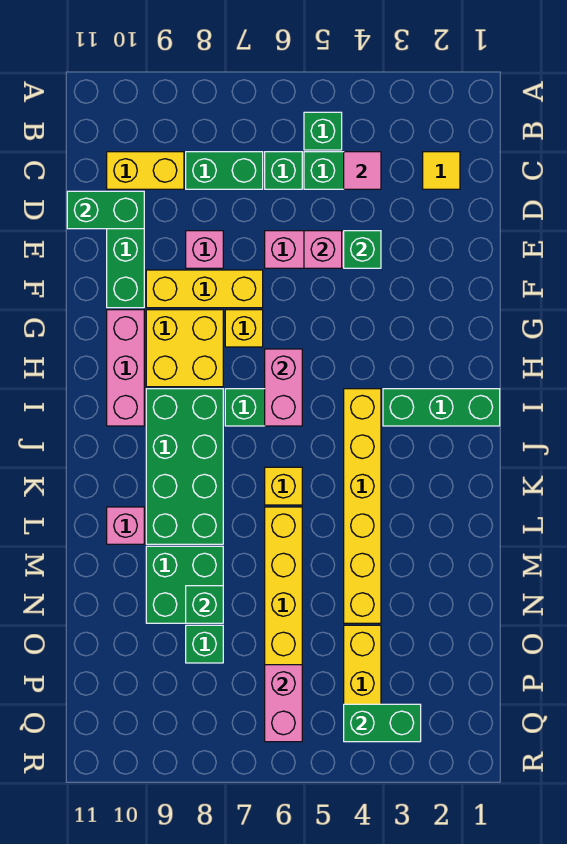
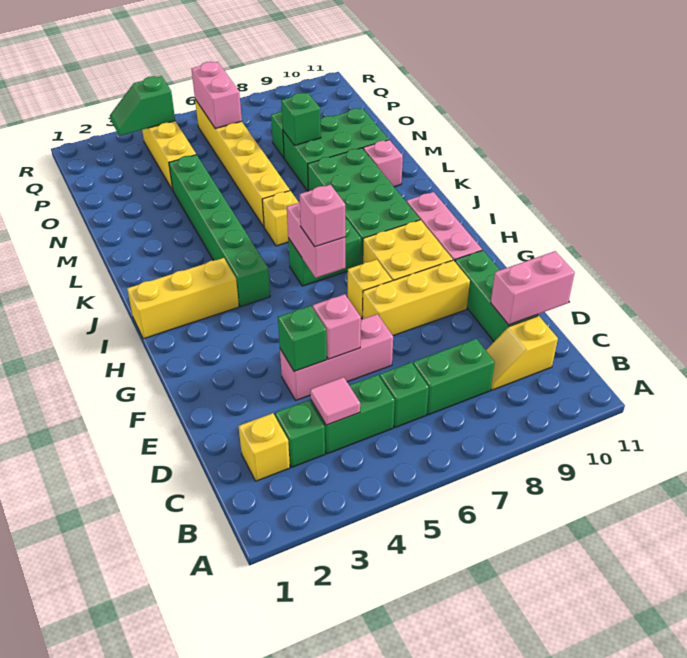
green 1x1 brick [304,112,342,150] -> green 1x1 brick moved to [275,400,325,467]
yellow 1x1 tile [423,152,460,189] -> yellow 1x1 brick [239,413,290,481]
yellow 1x2 brick [107,152,184,189] -> yellow 1x2 slope [486,316,558,390]
green 1x2 brick [67,191,144,229] -> pink 1x2 brick [491,251,575,325]
pink 1x1 brick [186,231,223,268] -> pink 1x1 brick moved to [299,185,345,247]
green 1x3 brick [383,389,500,426] -> yellow 1x3 brick [127,258,239,339]
yellow 1x6 brick [344,389,381,623] -> green 1x6 brick [169,155,270,306]
green 2x2 brick [146,546,223,623] -> green 2x3 brick [283,108,389,191]
green 1x2 brick [344,704,421,742] -> green 1x2 slope [110,76,175,136]

